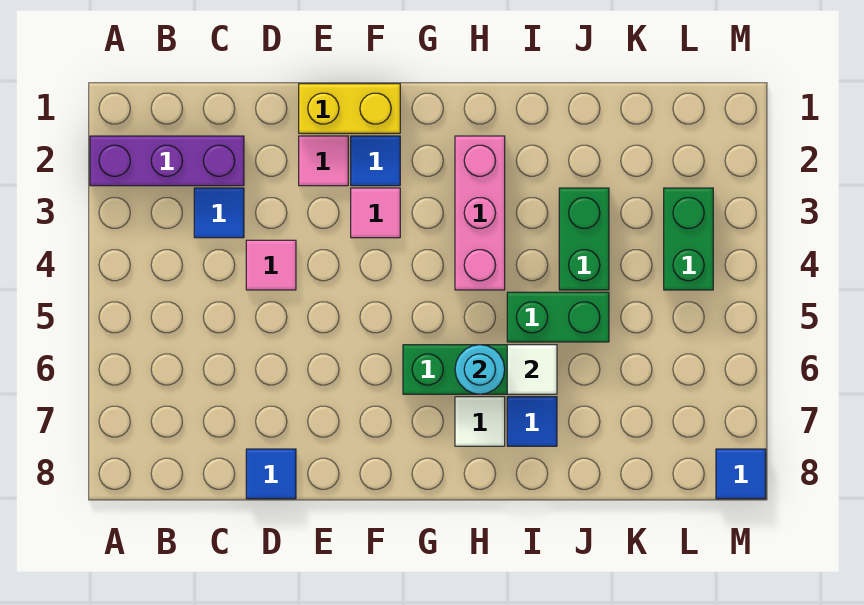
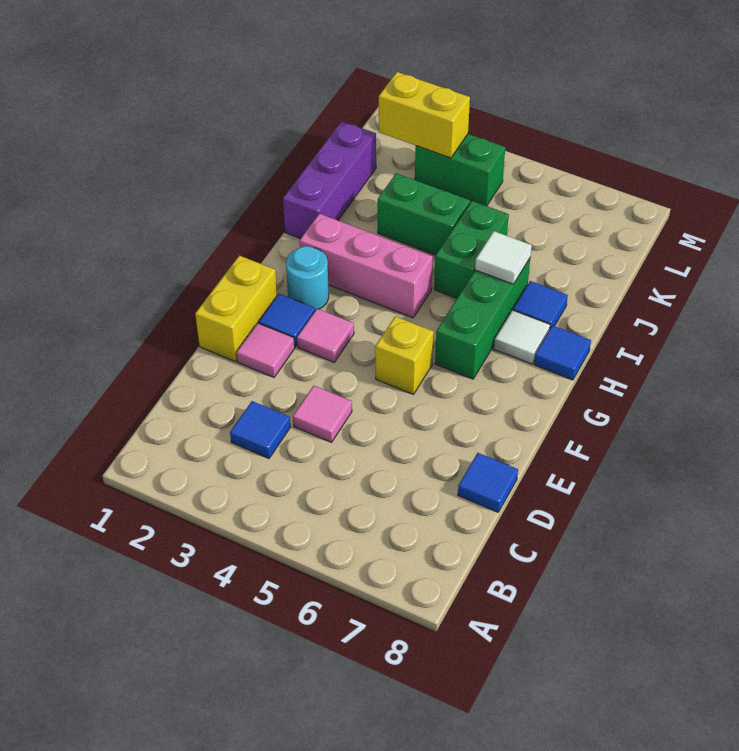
purple 1x3 brick [90,136,244,186] -> purple 1x3 brick moved to [283,121,376,239]
none -> yellow 1x1 brick [375,316,434,394]
cyan 1x1 round brick [455,345,505,394] -> cyan 1x1 round brick moved to [286,246,329,310]
none -> yellow 1x2 brick [379,72,470,158]
blue 1x1 tile [716,449,766,499] -> blue 1x1 tile moved to [534,325,591,380]

